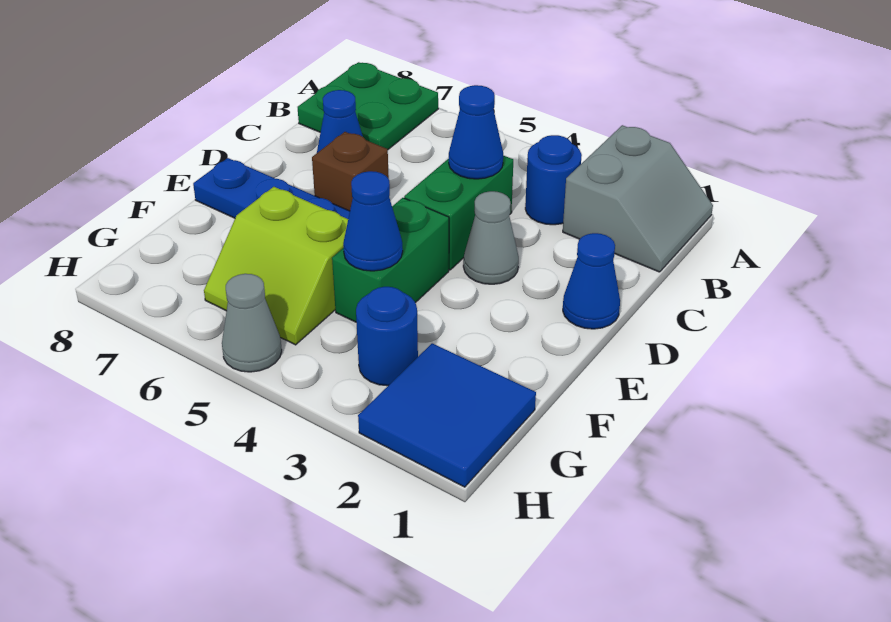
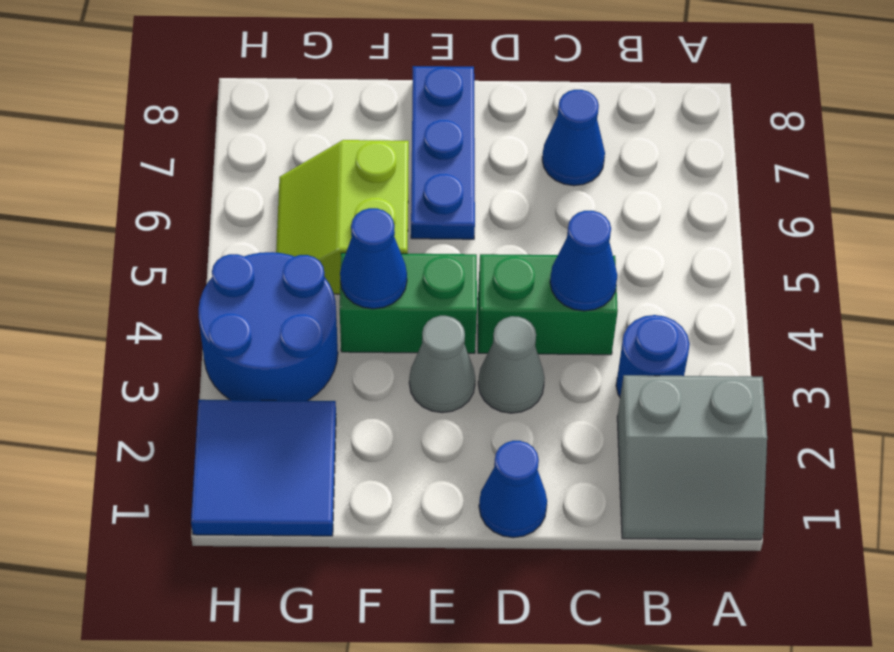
green 2x2 plate [298,62,438,149] -> none
brown 1x1 brick [312,132,389,211] -> none
blue 1x1 round brick [356,287,418,386] -> blue 2x2 round brick [198,252,338,401]
grey 1x1 cone [222,274,282,372] -> grey 1x1 cone moved to [409,316,475,413]

